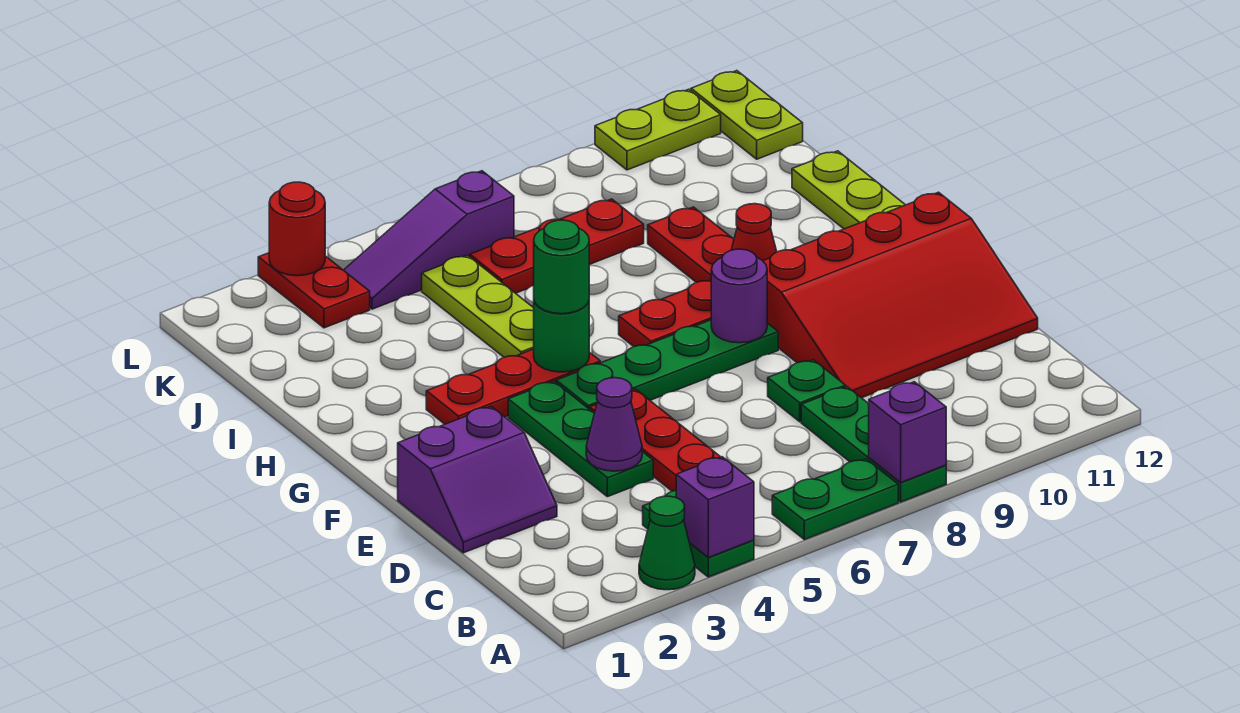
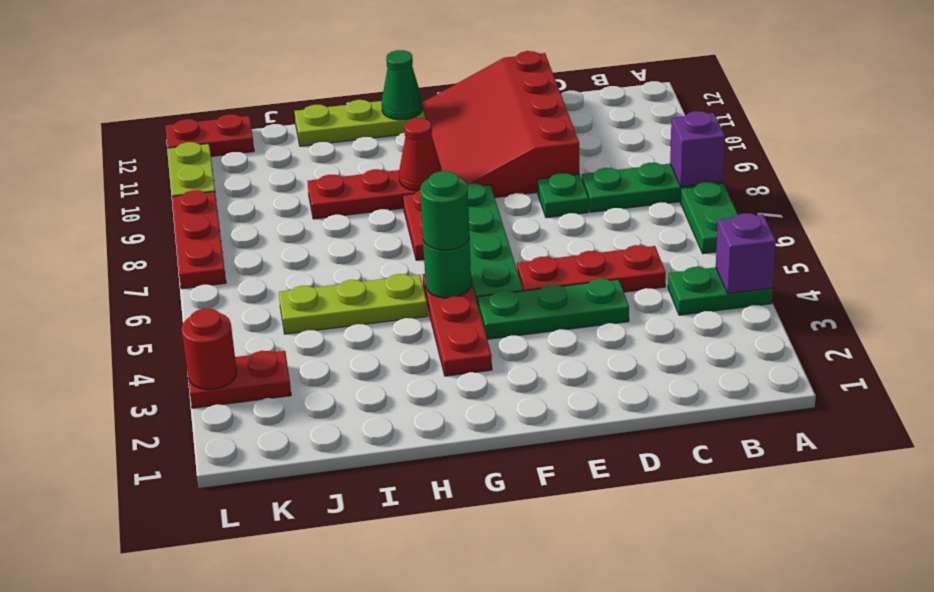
green 1x1 cone [639,496,695,590] -> green 1x1 cone moved to [382,50,423,120]
purple 2x2 slope [398,406,557,553] -> none
purple 1x1 cone [586,378,642,471] -> none
red 3x4 slope [763,192,1038,398] -> red 3x4 slope turned to [422,51,579,198]
purple 1x1 round brick [711,249,767,343] -> none
red 1x3 plate [470,199,644,293] -> red 1x3 plate moved to [172,190,226,289]
purple 1x3 slope [344,171,514,309] -> none
lime 1x2 plate [691,71,803,159] -> red 1x2 plate [165,114,254,156]

